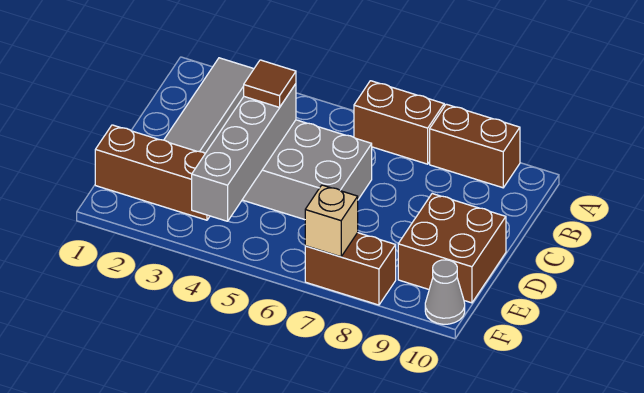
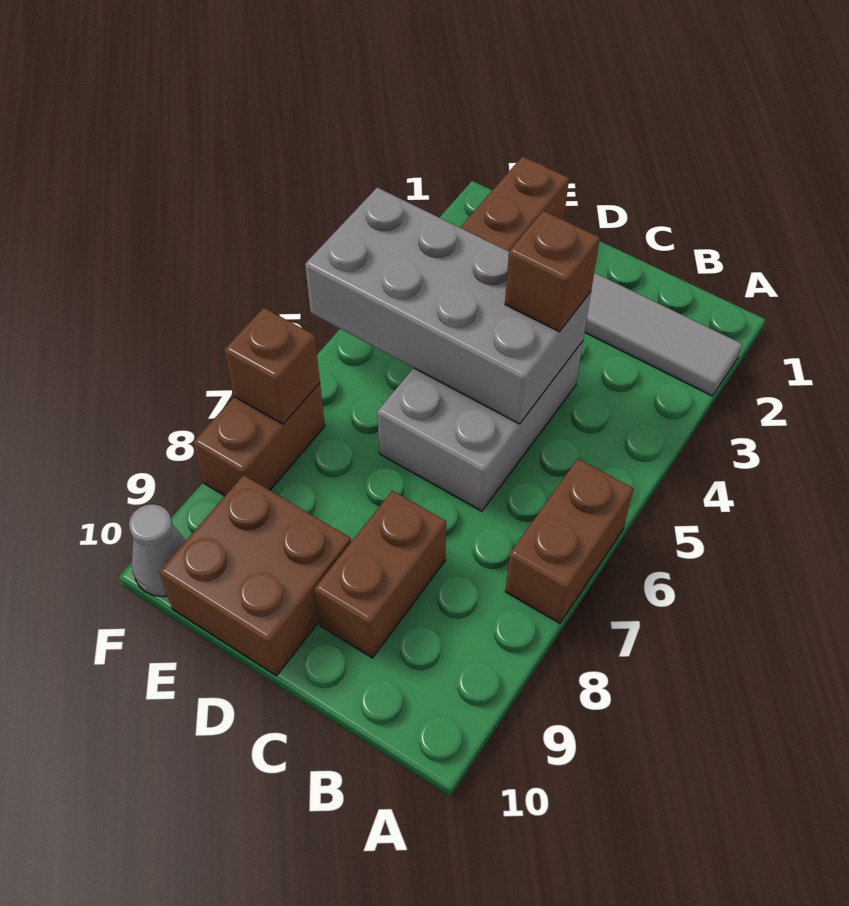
brown 1x2 brick [430,104,520,188] -> brown 1x2 brick moved to [314,491,446,658]
grey 1x4 brick [192,84,296,221] -> grey 2x4 brick [305,188,591,424]
brown 1x1 tile [244,60,296,107] -> brown 1x1 brick [505,211,600,332]
tan 1x1 brick [305,185,358,257] -> brown 1x1 brick [224,308,320,424]

